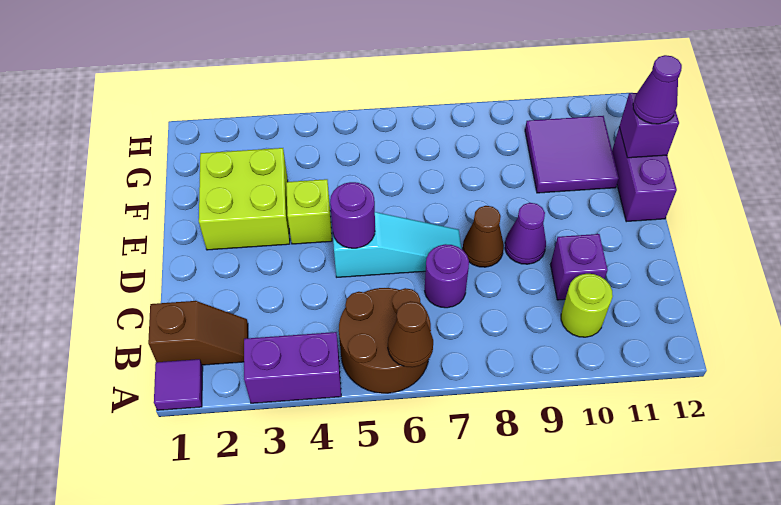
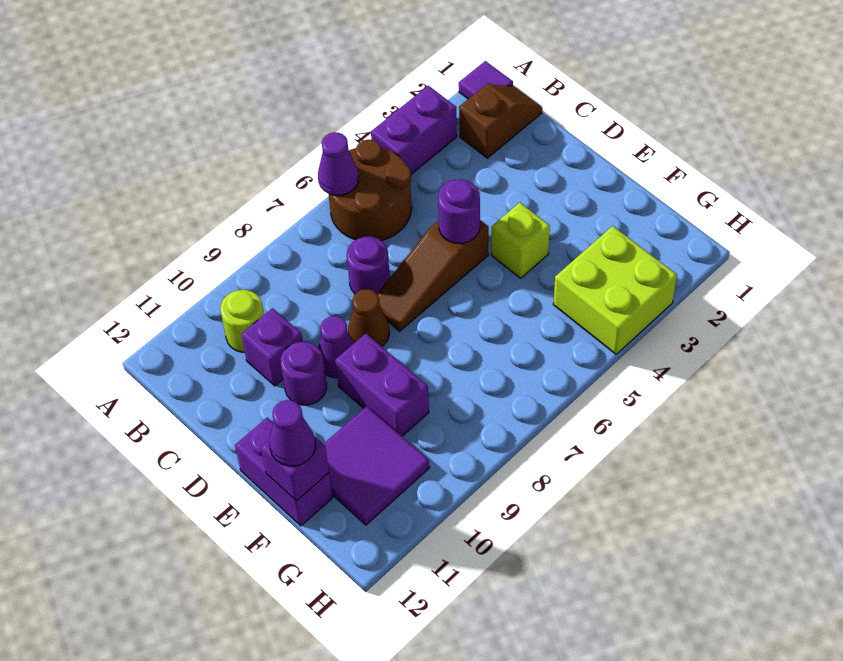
brown 1x1 cone [388,301,433,367] -> purple 1x1 cone [318,132,359,195]
brown 1x2 slope [148,301,248,365] -> brown 1x2 slope turned to [459,84,542,158]
cyan 1x3 slope [333,212,461,277] -> brown 1x3 slope [377,220,489,331]
none -> purple 1x1 round brick [281,342,327,405]
lime 2x2 brick [199,148,290,250] -> lime 2x2 brick moved to [553,226,677,354]
none -> purple 1x2 brick [335,334,429,436]

